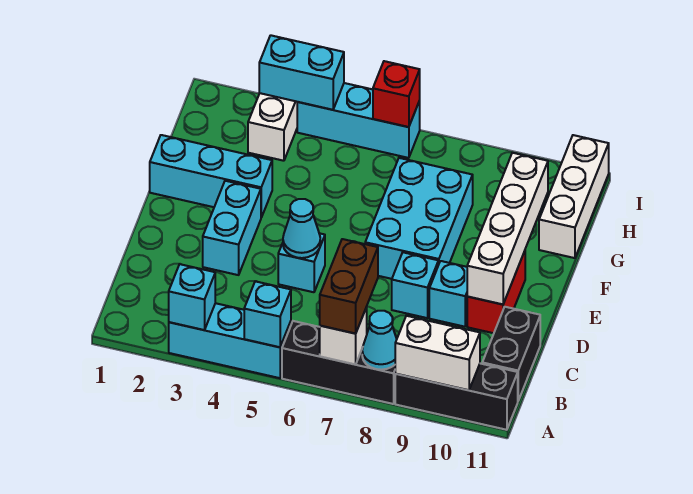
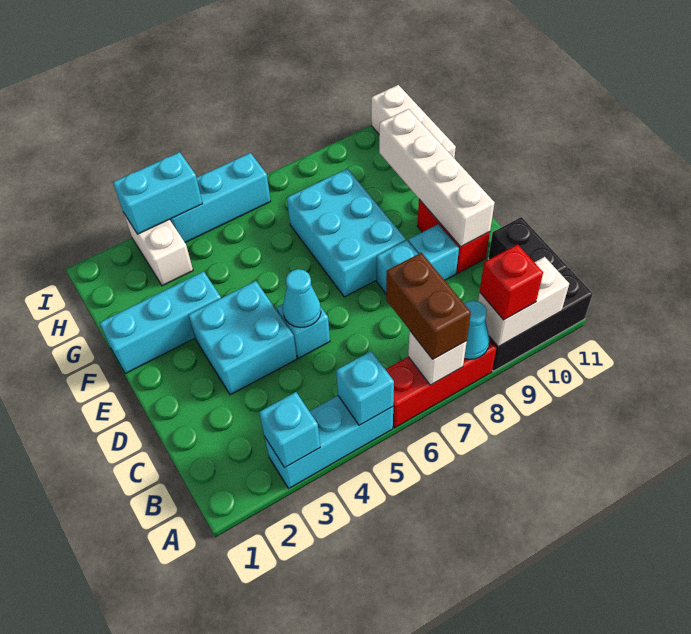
black 1x3 brick [282,321,395,404] -> red 1x3 brick [385,340,496,428]
cyan 1x2 brick [203,181,261,275] -> cyan 2x2 brick [188,281,297,395]
red 1x1 brick [373,61,420,127] -> red 1x1 brick moved to [480,244,543,320]

